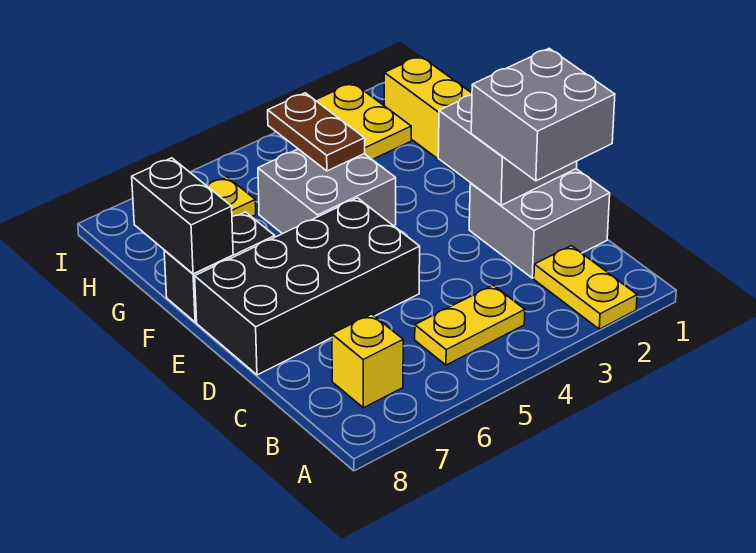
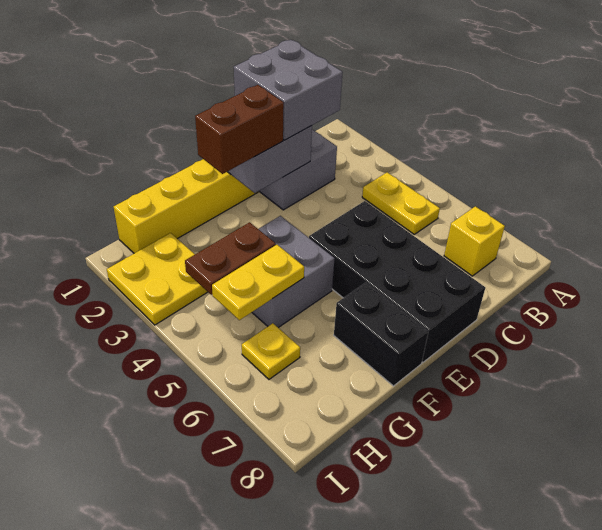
yellow 1x2 plate [534,246,637,329] -> yellow 1x2 plate moved to [212,245,304,320]
none -> brown 1x2 brick [195,85,284,174]
black 1x2 brick [132,158,233,274] -> none

